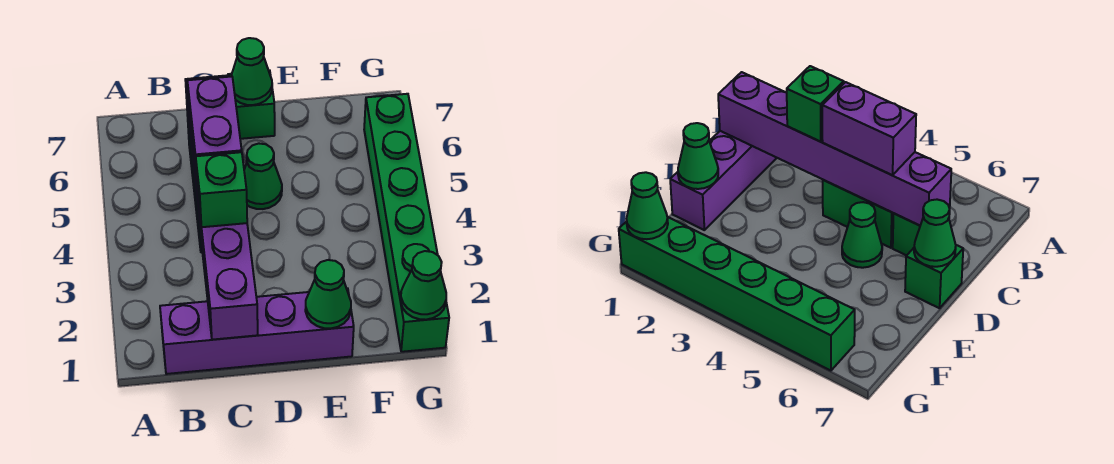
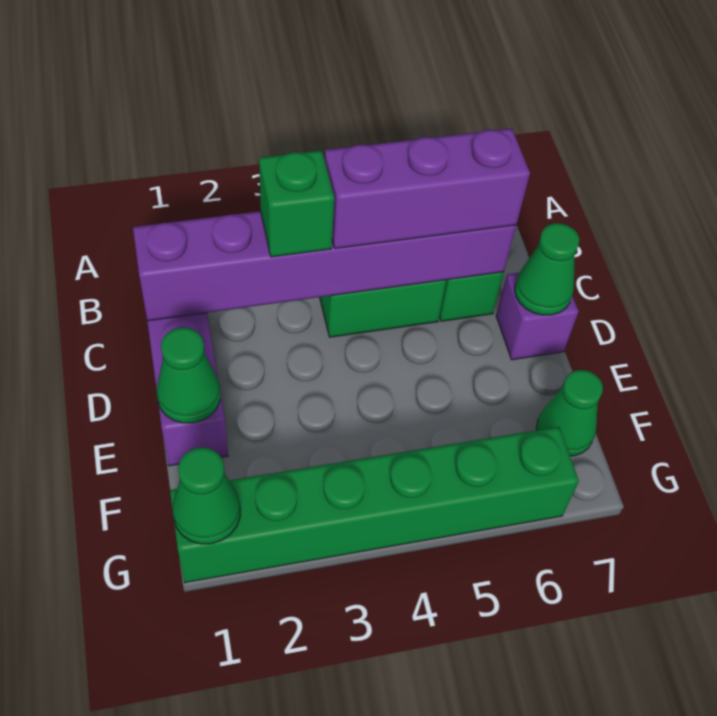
purple 1x2 brick [187,76,242,181] -> purple 1x3 brick [325,128,530,249]
green 1x1 cone [244,144,282,209] -> green 1x1 cone moved to [536,370,603,456]
green 1x1 brick [228,70,275,139] -> purple 1x1 brick [496,273,579,360]

